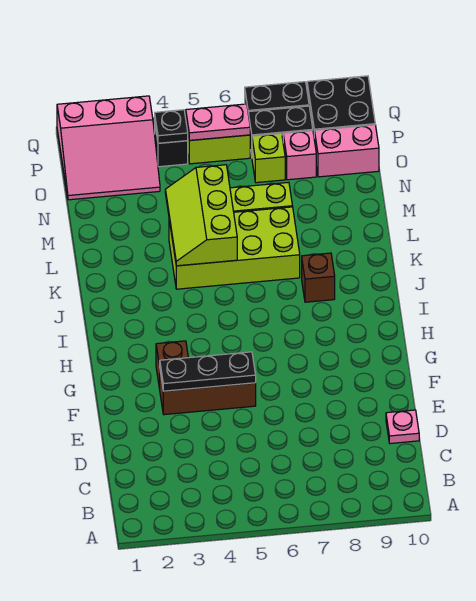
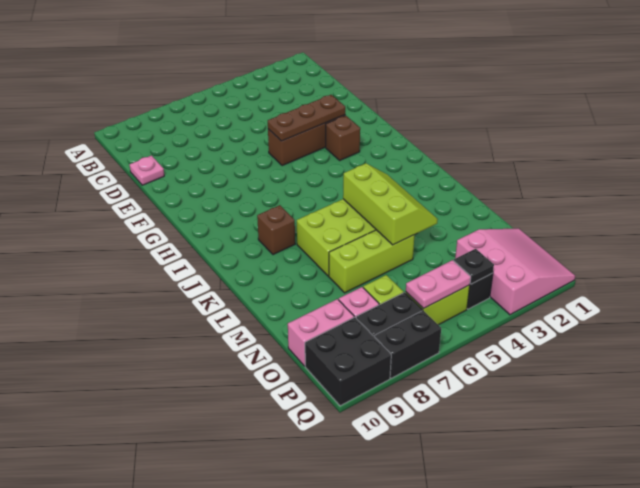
black 1x3 plate [160,352,256,391] -> brown 1x3 plate [268,95,345,141]
pink 3x3 slope [57,96,160,200] -> pink 3x3 slope turned to [455,228,575,315]

